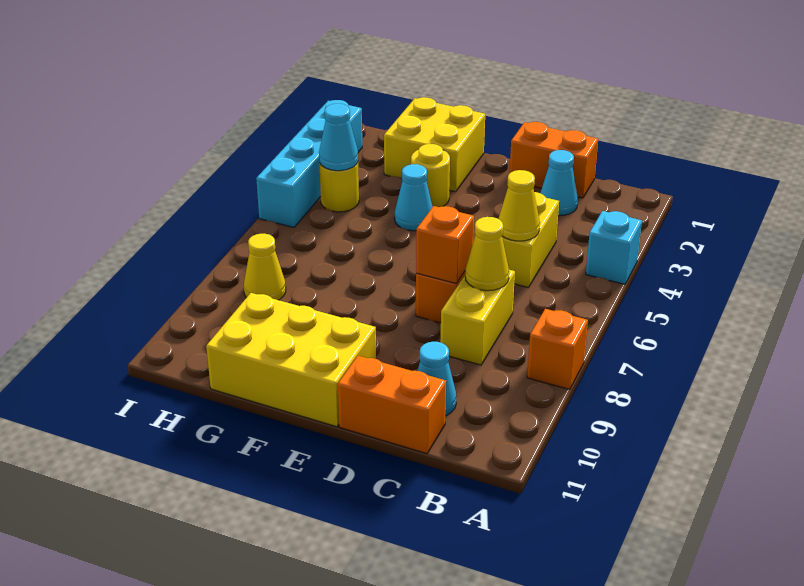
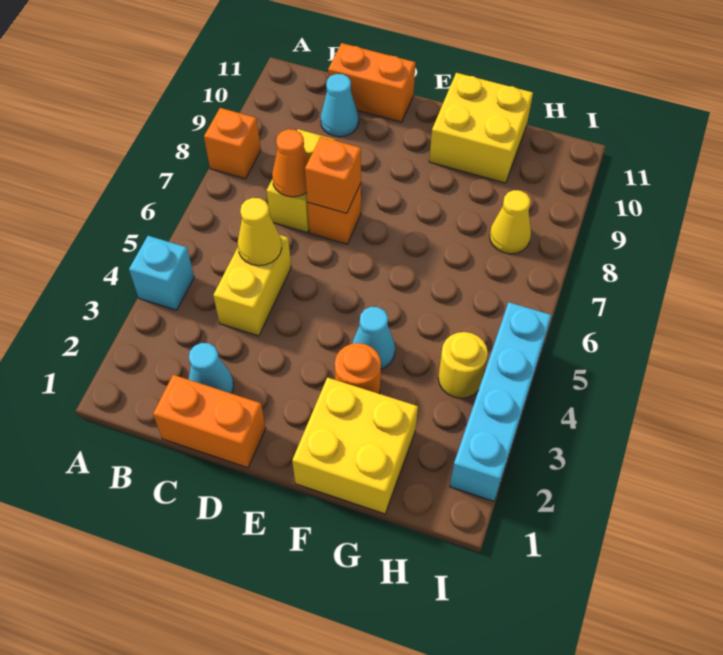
yellow 1x1 cone [465,217,509,291] -> orange 1x1 cone [272,129,309,197]
yellow 2x3 brick [206,293,376,427] -> yellow 2x2 brick [429,73,533,183]
yellow 1x1 round brick [411,144,450,207] -> orange 1x1 round brick [335,343,381,394]
cyan 1x1 cone [319,104,358,171] -> none

